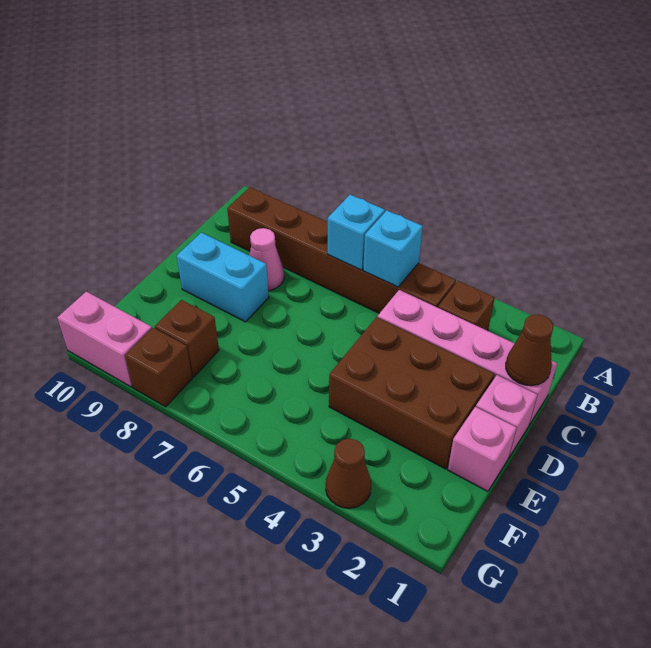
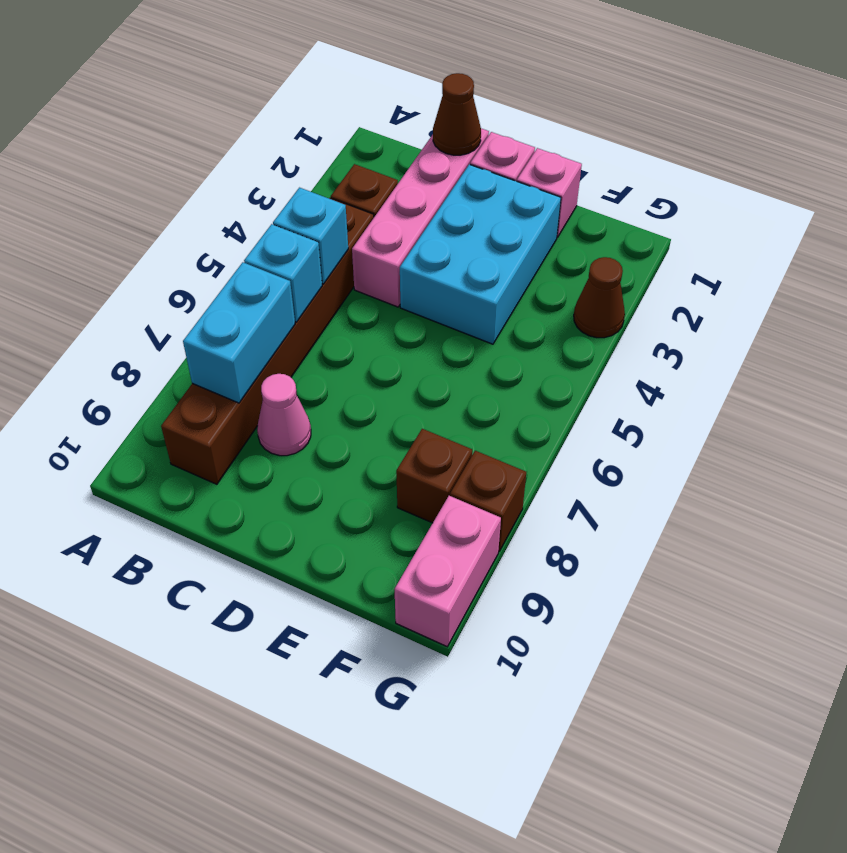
brown 2x3 brick [329,317,495,469] -> cyan 2x3 brick [400,164,561,344]
cyan 1x2 brick [177,233,269,322] -> cyan 1x2 brick moved to [183,262,295,403]

